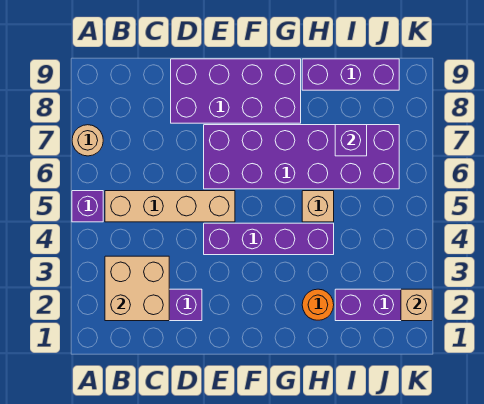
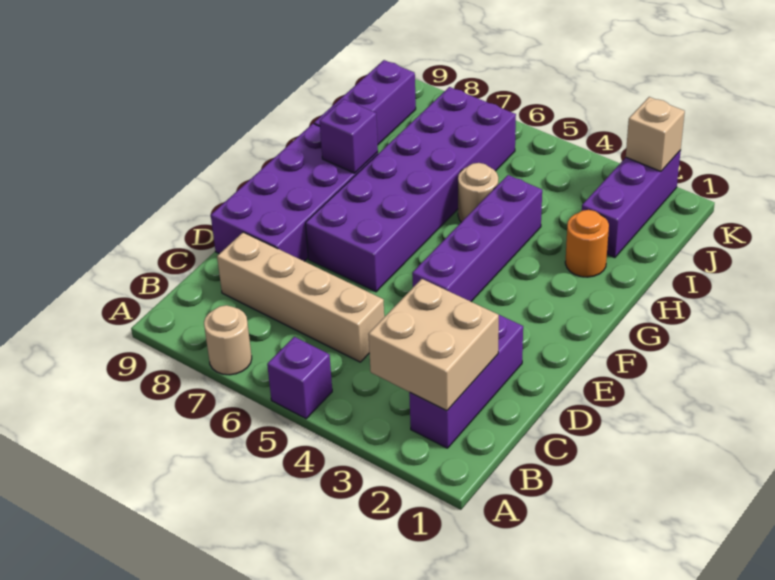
tan 1x4 brick [105,191,235,222] -> tan 1x4 brick turned to [217,232,384,362]
tan 1x1 brick [302,191,334,222] -> tan 1x1 round brick [458,163,498,222]
purple 1x1 brick [335,125,367,156] -> purple 1x1 brick moved to [320,99,378,173]

